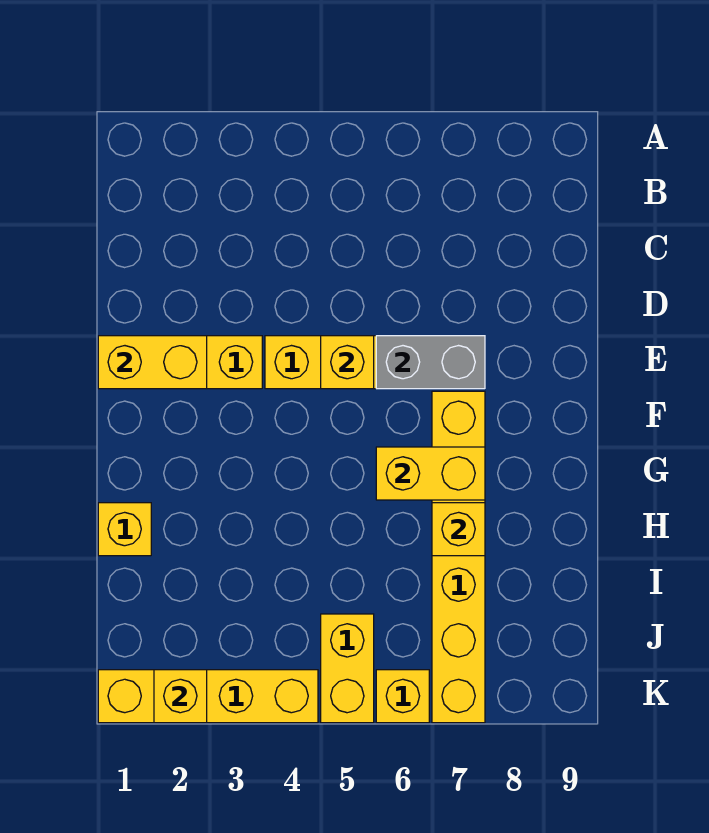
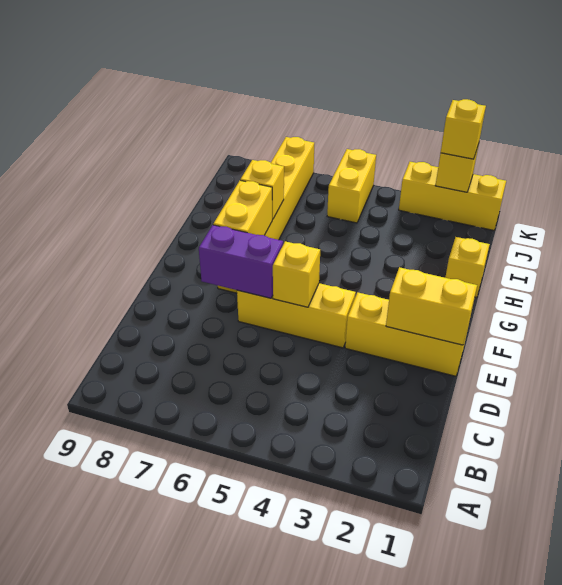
grey 1x2 brick [376,336,485,389] -> purple 1x2 brick [199,225,283,298]
yellow 1x2 brick [376,447,485,500] -> yellow 1x2 brick turned to [213,180,272,235]
yellow 1x4 brick [98,670,318,723] -> yellow 1x3 brick [399,162,506,230]
yellow 1x1 brick [376,670,429,723] -> yellow 1x1 brick moved to [441,99,486,159]

